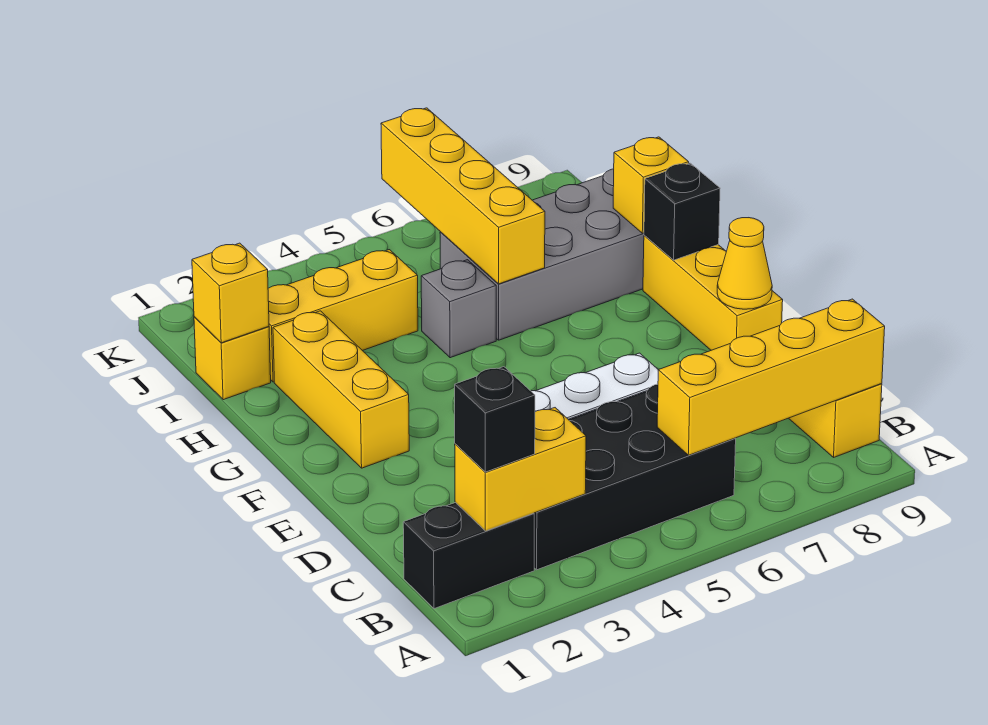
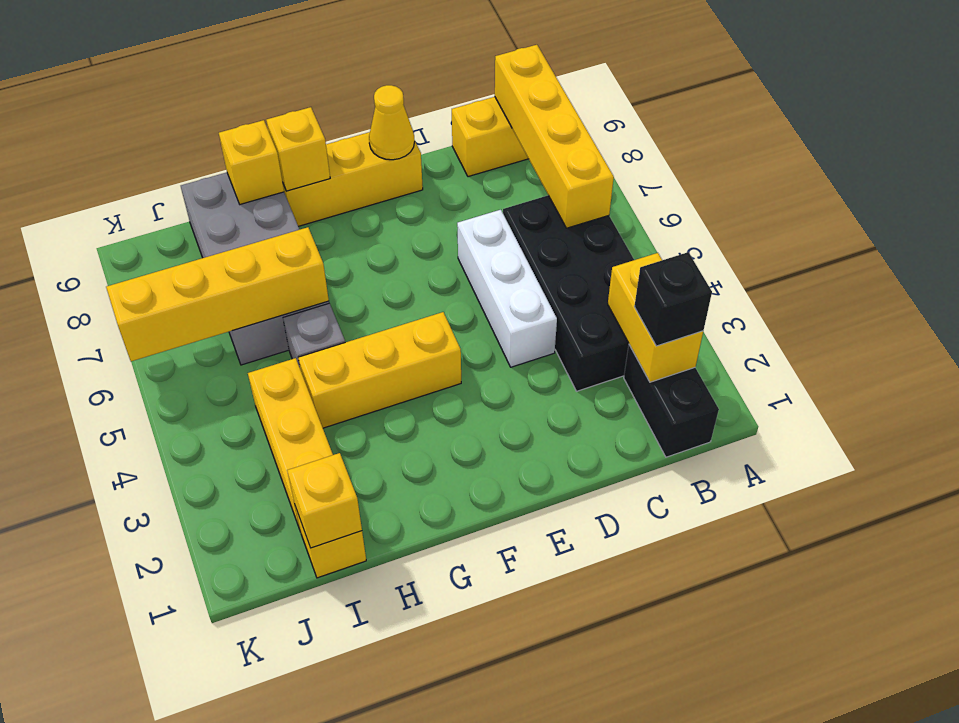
yellow 1x3 brick [273,311,409,468] -> yellow 1x3 brick moved to [298,312,461,428]
black 1x1 brick [644,163,720,260] -> yellow 1x1 brick [266,107,330,191]

